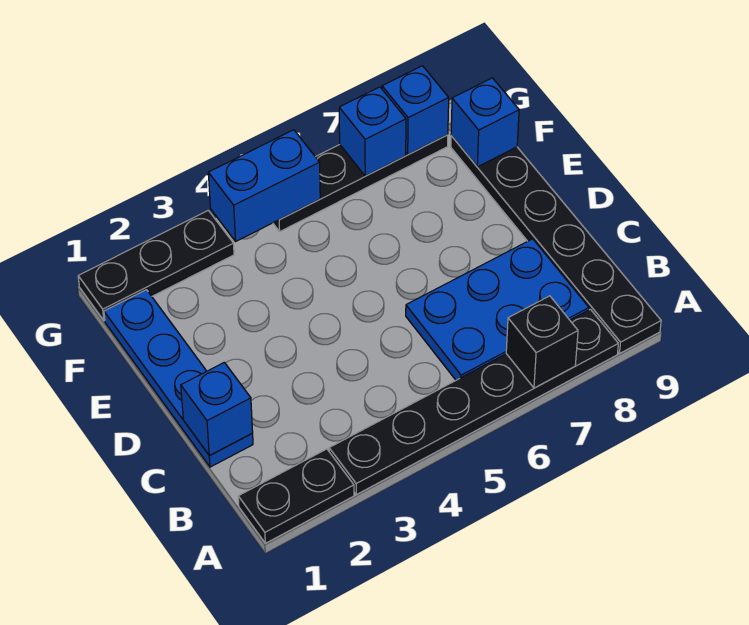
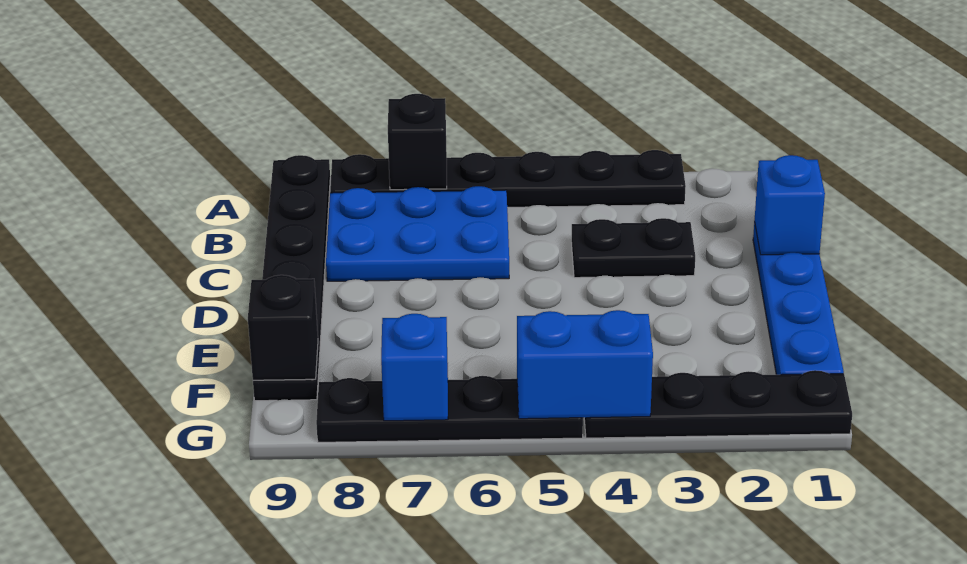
black 1x2 plate [238,449,354,543] -> black 1x2 plate moved to [572,218,695,278]
blue 1x1 brick [451,78,519,167] -> black 1x1 brick [248,275,318,380]
black 1x3 plate [78,210,234,321] -> black 1x4 plate [584,370,852,438]
blue 1x1 brick [382,66,449,155] -> none

